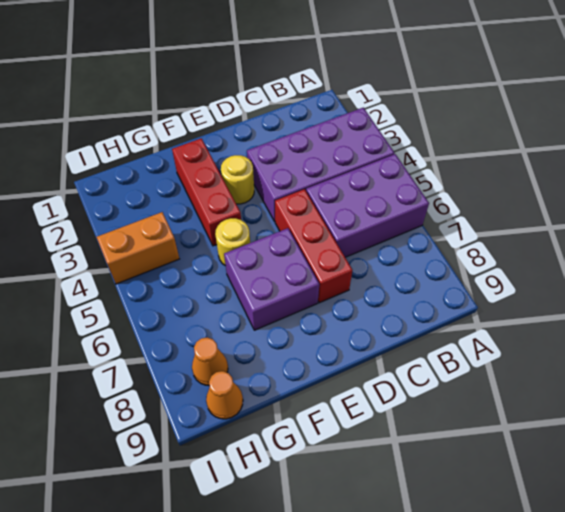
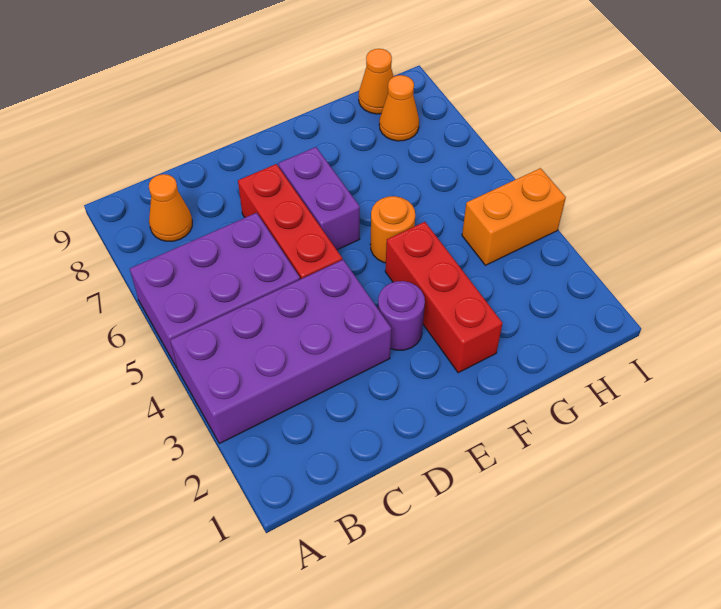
none -> orange 1x1 cone [149,174,192,241]
yellow 1x1 round brick [221,155,254,204] -> purple 1x1 round brick [378,281,425,350]
purple 2x2 brick [224,228,319,330] -> purple 1x2 brick [278,147,360,250]
yellow 1x1 round brick [215,218,250,266] -> orange 1x1 round brick [370,196,415,263]

